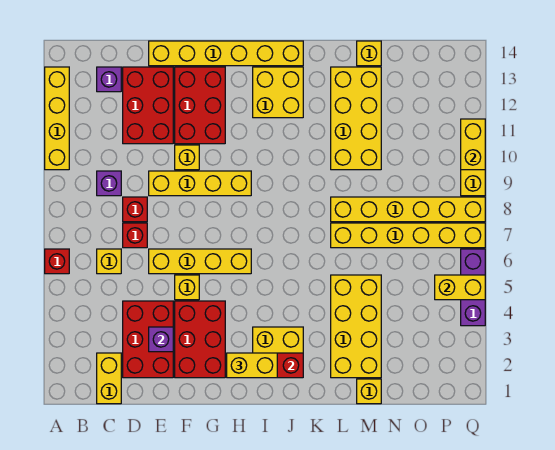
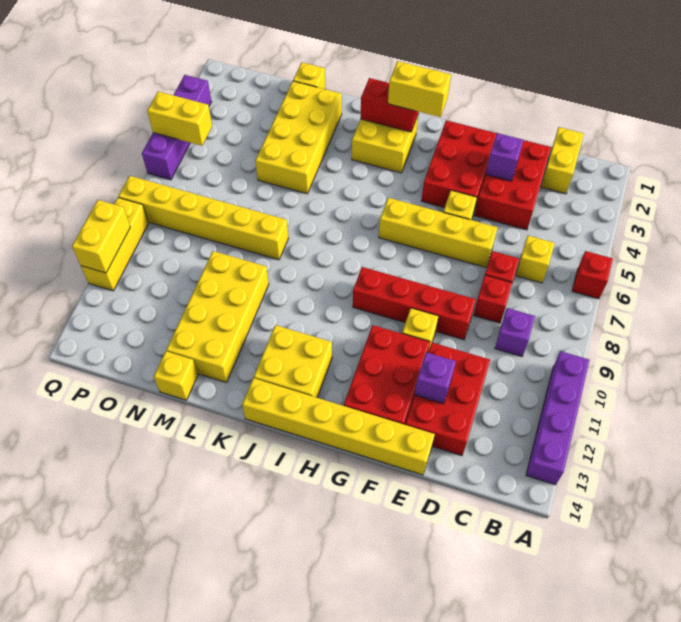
yellow 1x4 brick [45,67,69,170] -> purple 1x4 brick [526,351,589,485]
purple 1x1 brick [97,67,121,92] -> purple 1x1 brick moved to [415,352,456,404]
yellow 1x4 brick [149,171,251,196] -> red 1x4 brick [353,267,476,340]
yellow 1x6 brick [331,223,485,248] -> none
purple 1x3 brick [461,249,485,326] -> purple 1x4 brick [142,75,211,180]

